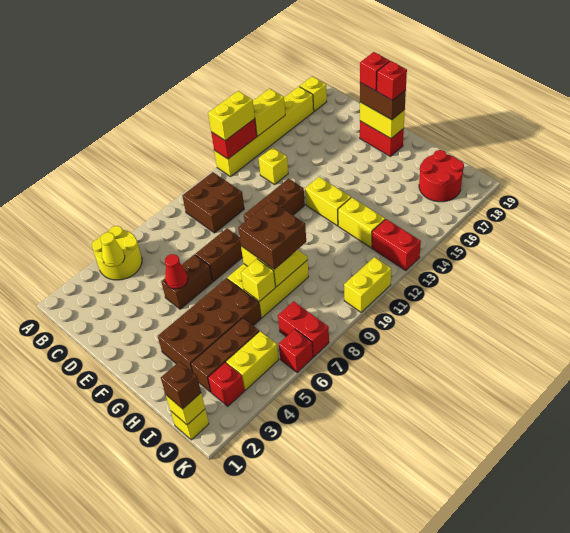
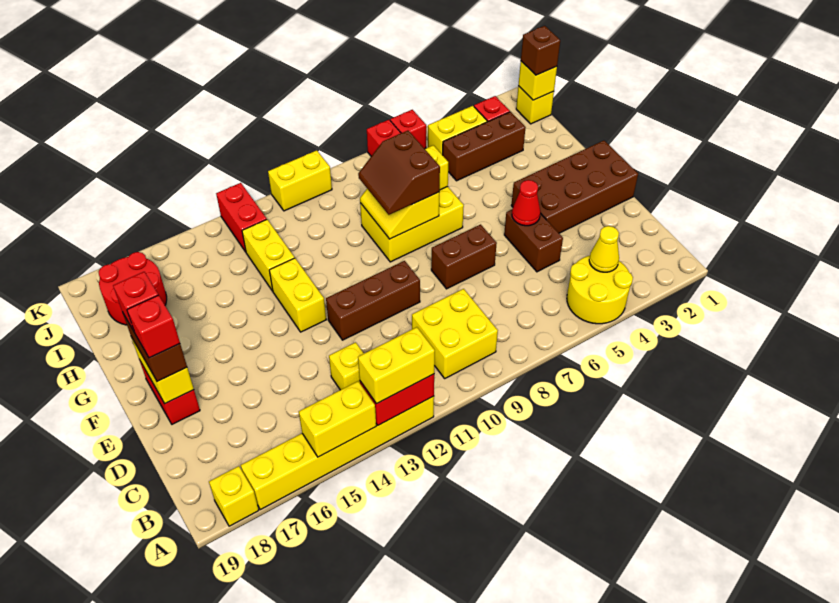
brown 2x2 brick [183,172,244,233] -> yellow 2x2 brick [412,289,498,378]
brown 1x2 brick [161,255,212,309] -> brown 1x2 brick turned to [504,210,563,272]
brown 2x4 brick [158,278,261,372] -> brown 2x4 brick moved to [511,141,638,233]
brown 2x2 brick [238,201,306,269] -> brown 2x2 slope [358,131,440,215]

